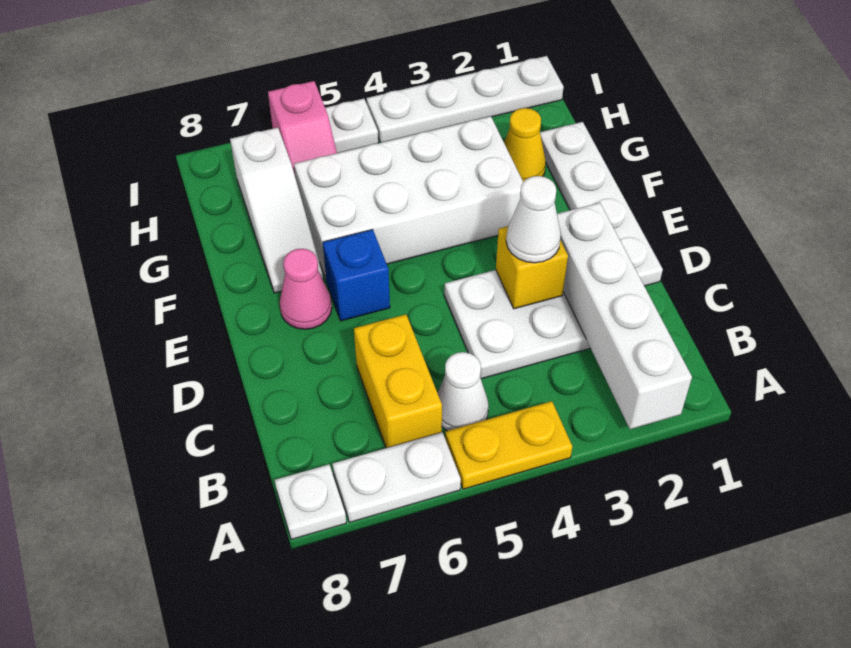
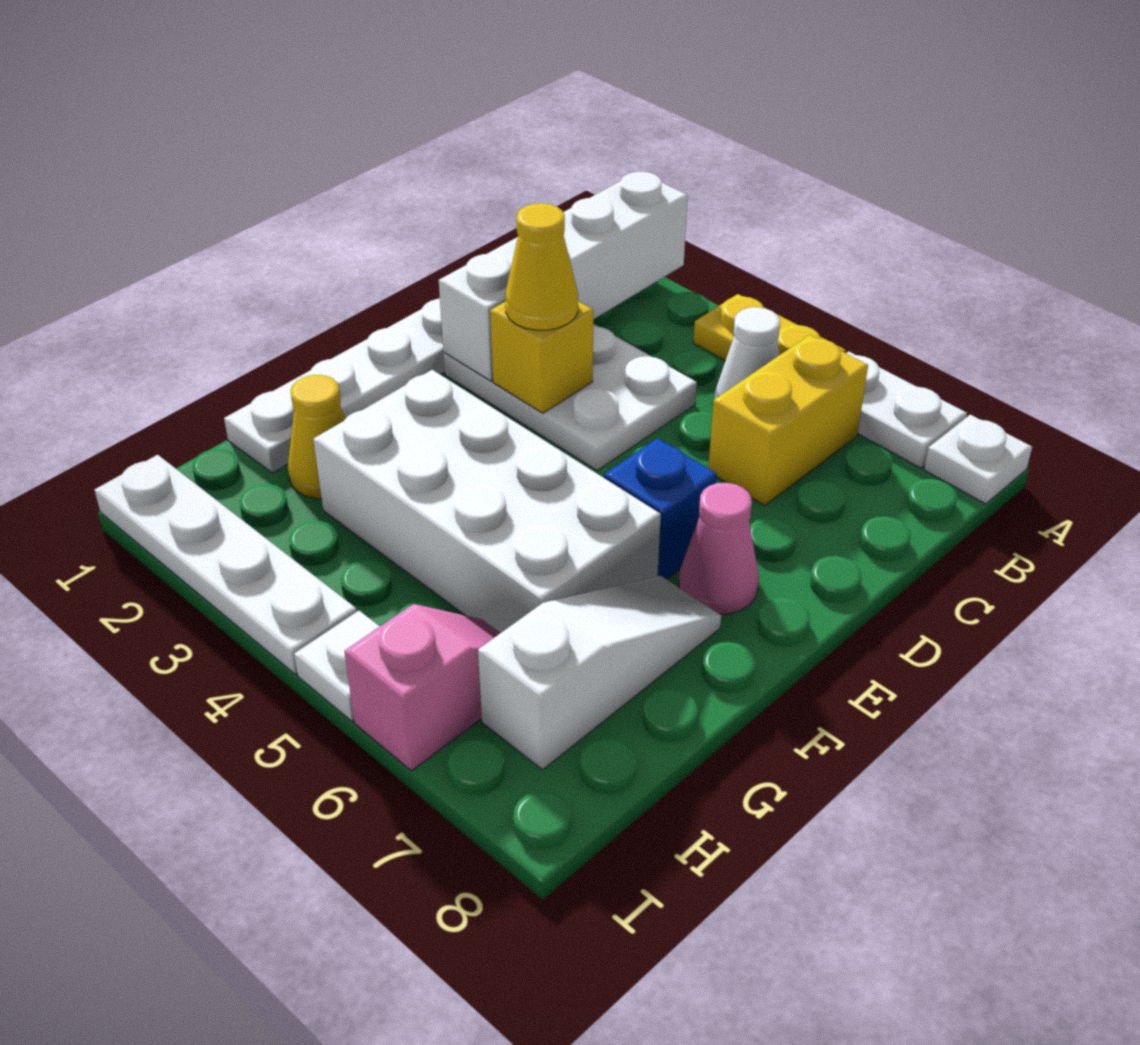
white 1x1 cone [506,176,561,263] -> yellow 1x1 cone [505,203,578,330]

